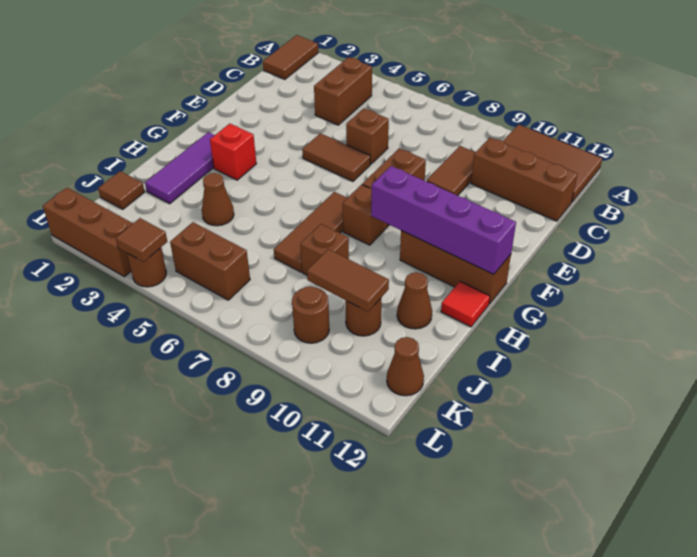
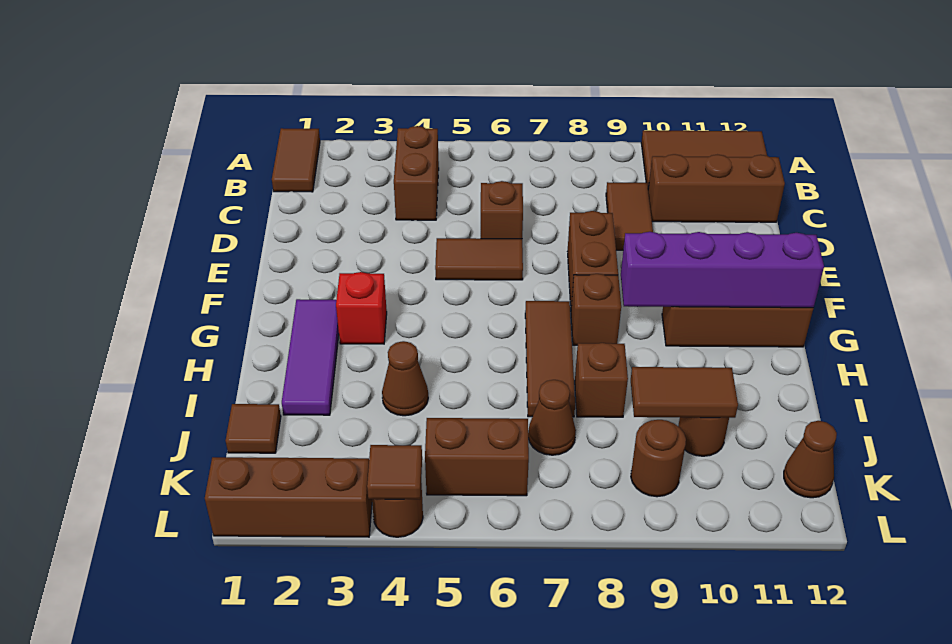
red 1x1 tile [441,282,490,327] -> none
brown 1x1 cone [397,272,432,329] -> brown 1x1 cone moved to [528,380,576,455]

